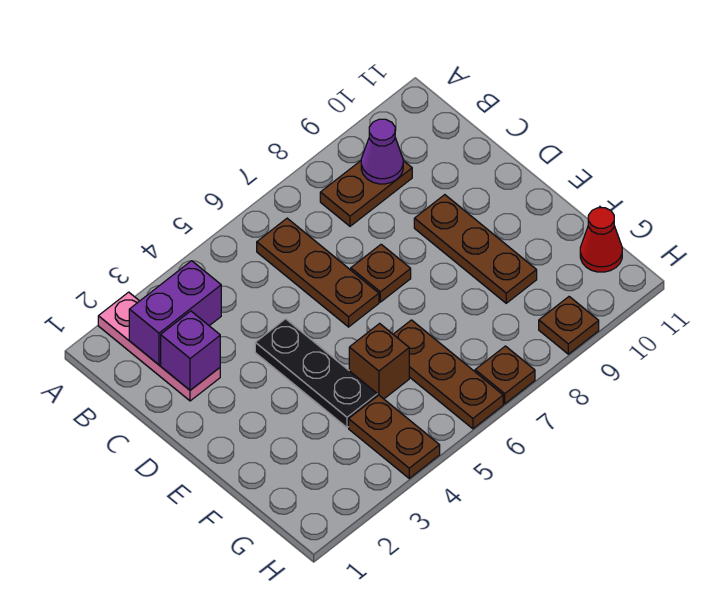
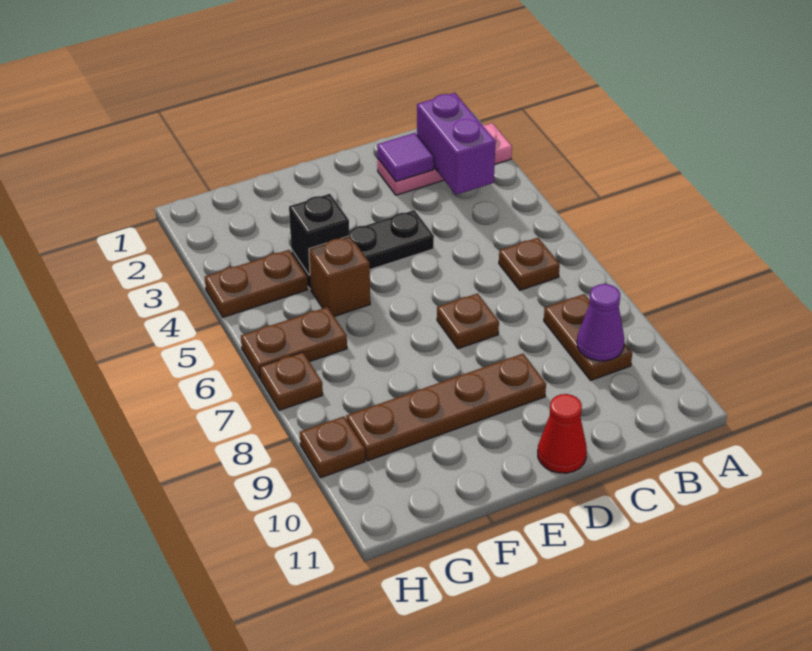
brown 1x3 plate [257,218,379,327] -> brown 1x1 plate [499,238,560,290]
purple 1x1 brick [161,311,220,390] -> purple 1x1 tile [377,133,434,181]
brown 1x3 plate [414,195,537,303] -> brown 1x4 plate [346,354,546,461]
none -> black 1x1 brick [289,194,349,275]
brown 1x3 plate [393,320,503,429] -> brown 1x2 plate [241,307,347,378]
red 1x1 cone [580,208,622,272] -> red 1x1 cone moved to [538,394,587,473]

